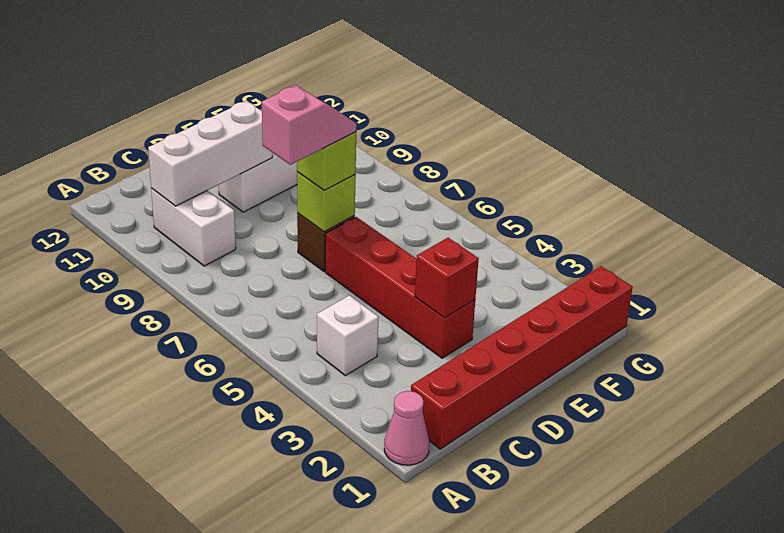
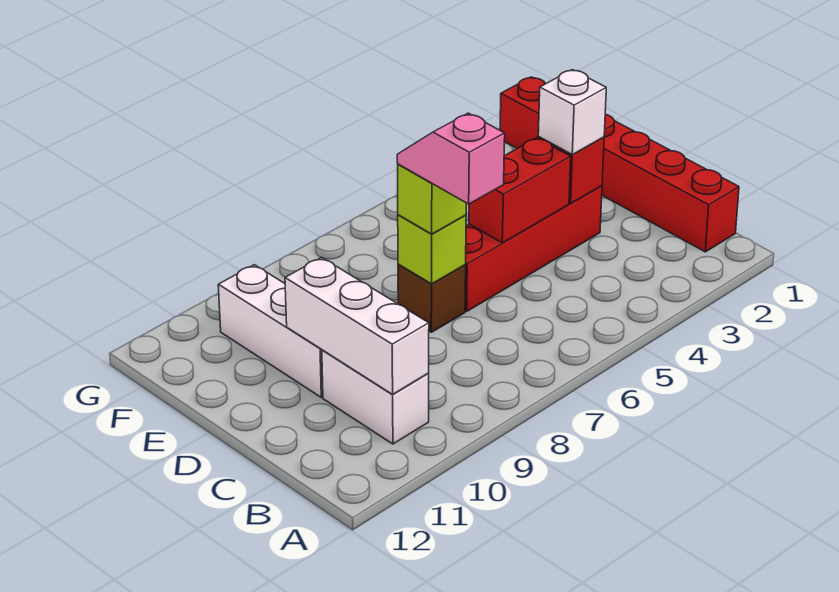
pink 1x1 cone [384,391,429,465] -> none
white 1x1 brick [317,295,378,376] -> white 1x1 brick moved to [538,70,606,154]
white 1x2 brick [151,188,236,266] -> white 1x2 brick turned to [322,350,429,444]
none -> red 1x2 brick [469,138,571,243]

